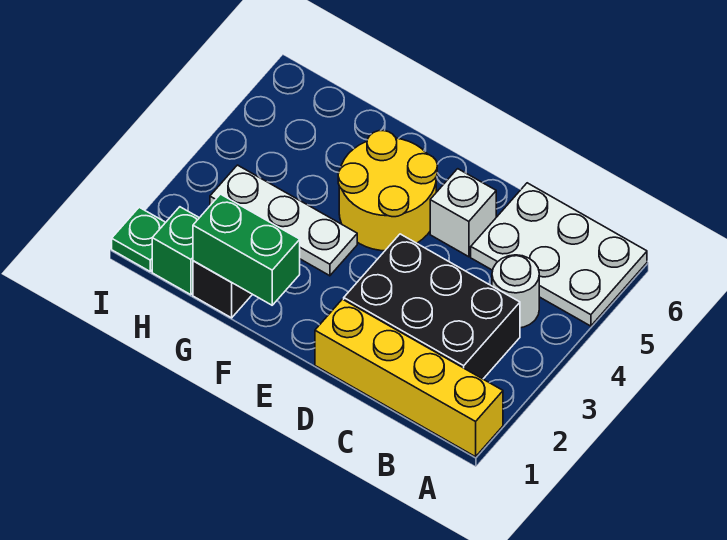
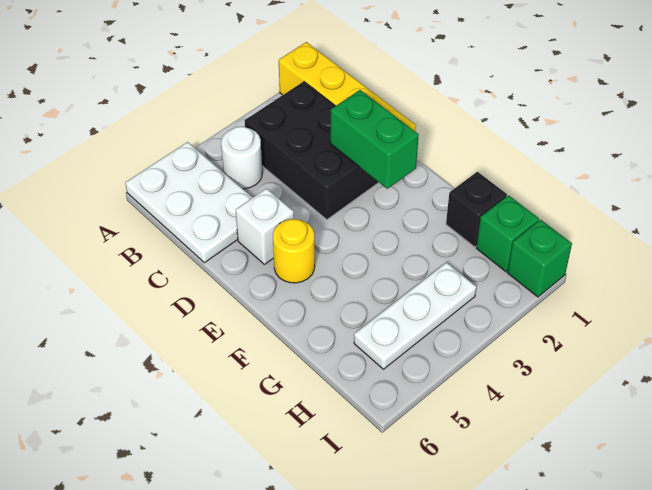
yellow 2x2 round brick [338,131,437,251] -> yellow 1x1 round brick [273,219,315,283]
green 1x2 brick [193,194,300,305] -> green 1x2 brick moved to [330,90,419,189]
white 1x3 plate [210,165,357,276] -> white 1x3 plate turned to [354,263,476,369]
green 1x1 plate [112,207,166,271] -> green 1x1 brick [508,220,572,297]

